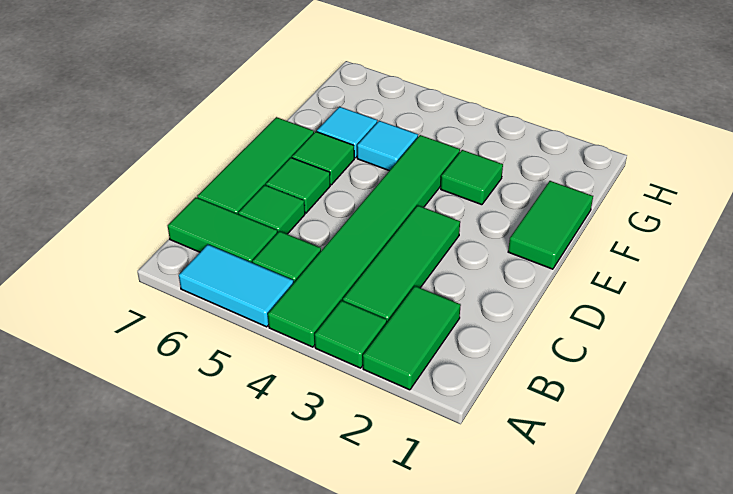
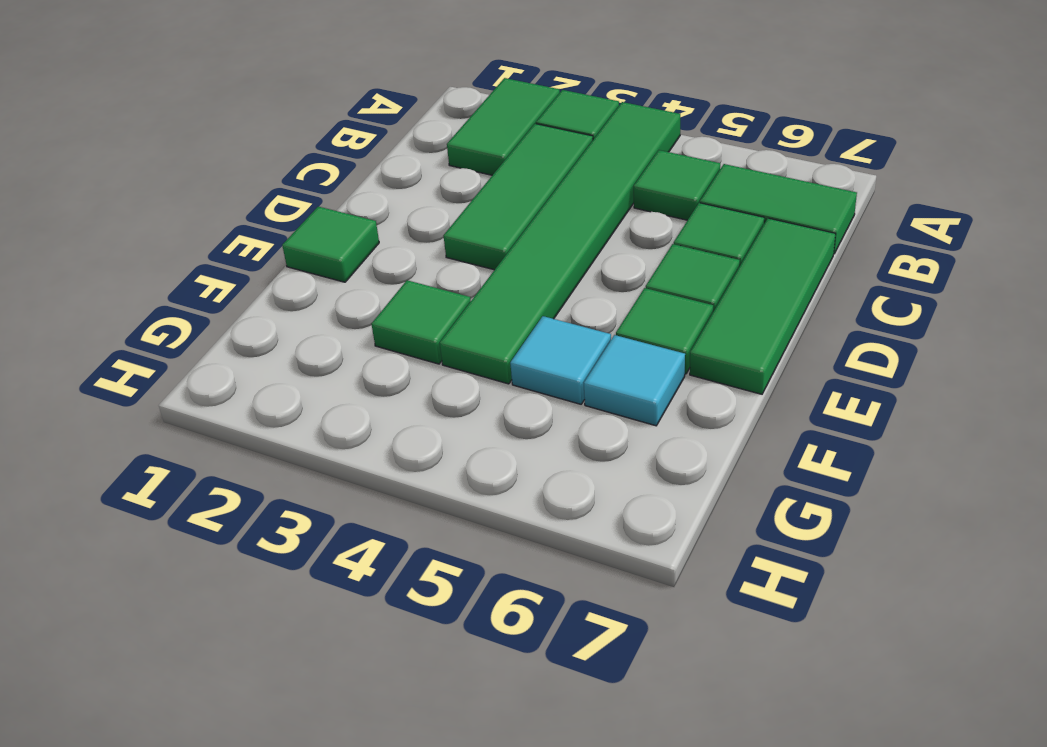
cyan 1x2 tile [179,245,293,327] -> none
green 1x2 tile [508,181,593,269] -> green 1x1 tile [282,207,379,282]

